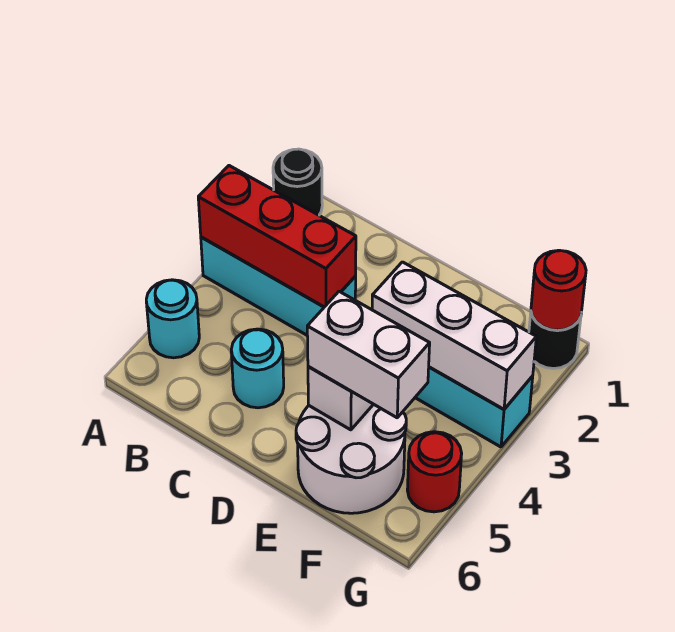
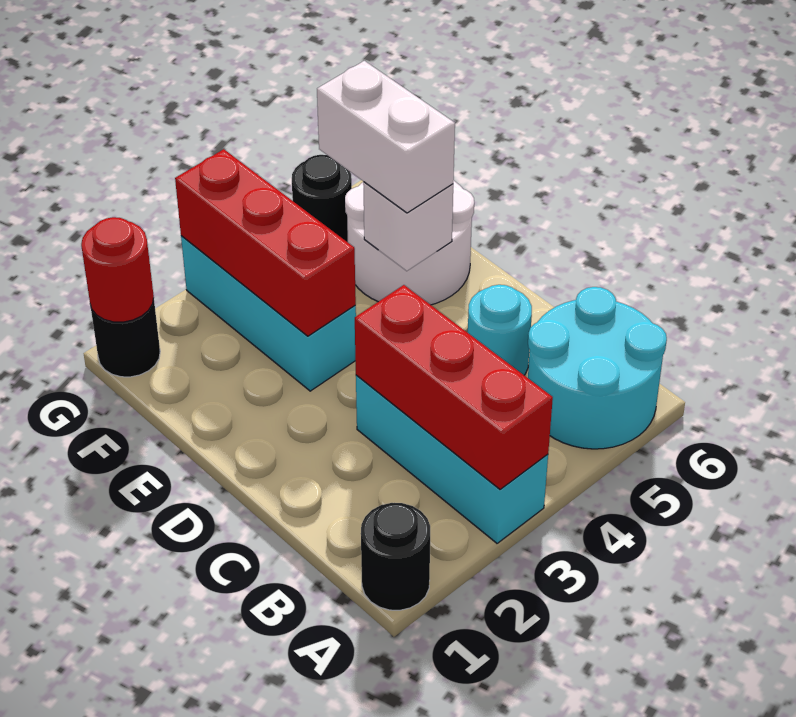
cyan 1x1 round brick [146,280,199,358] -> cyan 2x2 round brick [528,287,667,449]
white 1x3 brick [372,262,536,409] -> red 1x3 brick [175,149,356,336]
red 1x1 round brick [407,432,462,512] -> black 1x1 round brick [292,155,352,242]

